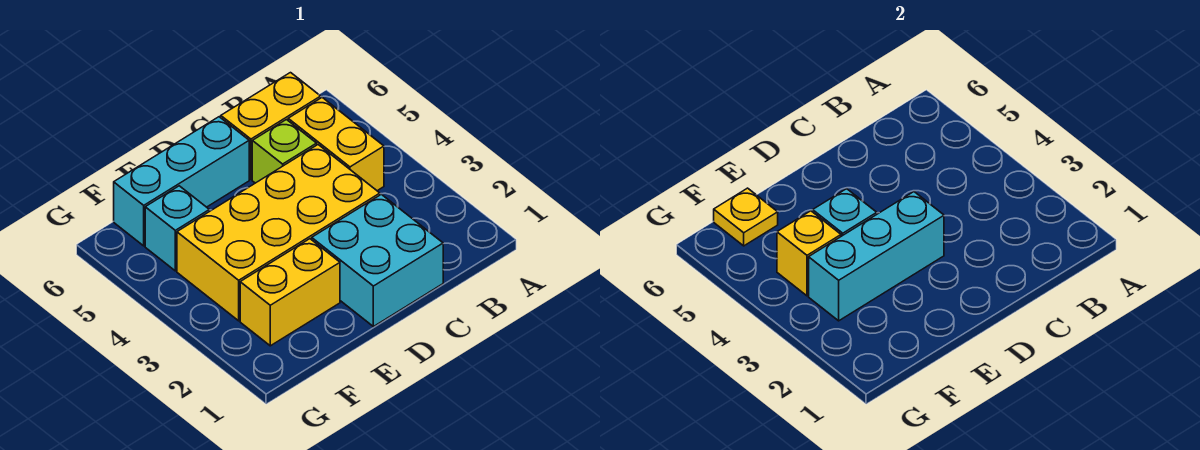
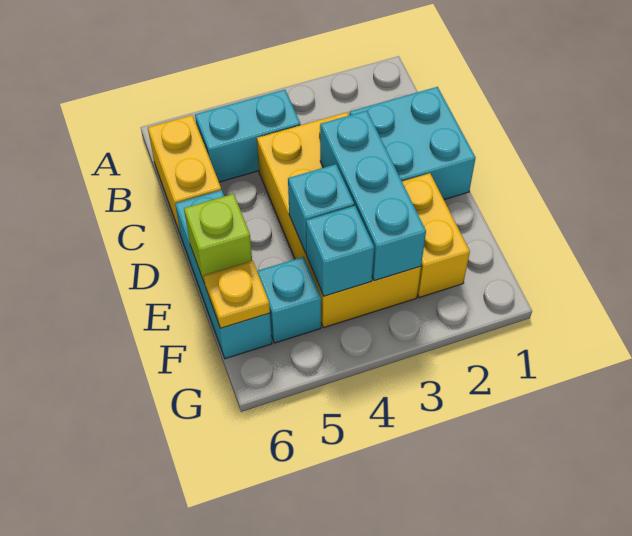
yellow 1x2 brick [288,98,384,191] -> cyan 1x2 brick [195,90,301,182]
lime 1x1 brick [252,120,317,183] -> lime 1x1 brick moved to [184,194,252,284]
yellow 1x1 brick [777,211,841,296] -> cyan 1x1 brick [306,206,374,296]

